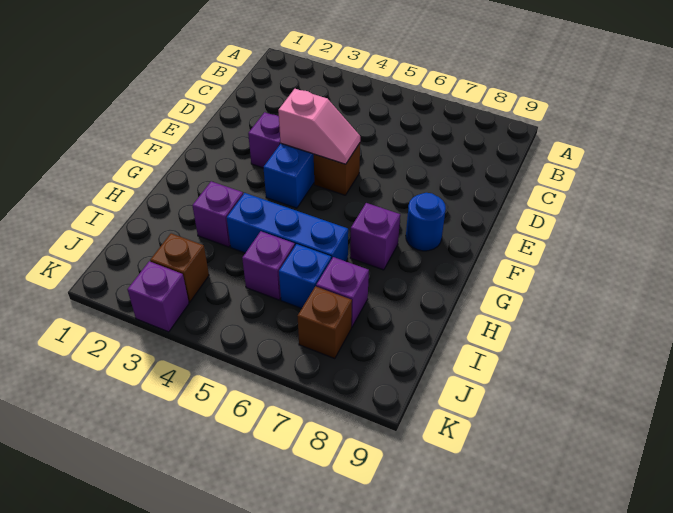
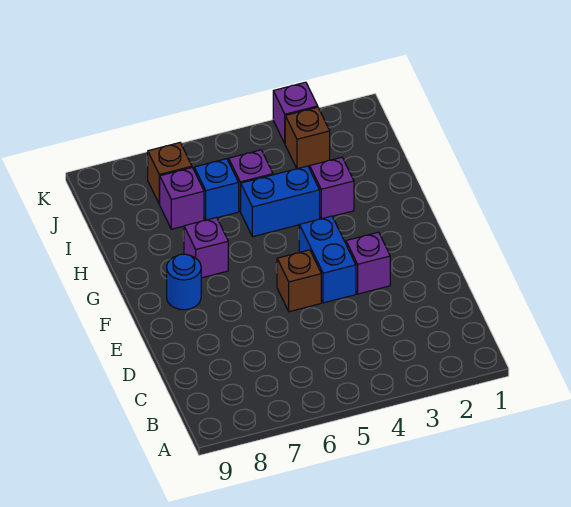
pink 1x2 slope [278,89,360,164] -> none
blue 1x3 brick [227,193,348,261] -> blue 1x2 brick [240,166,320,237]

